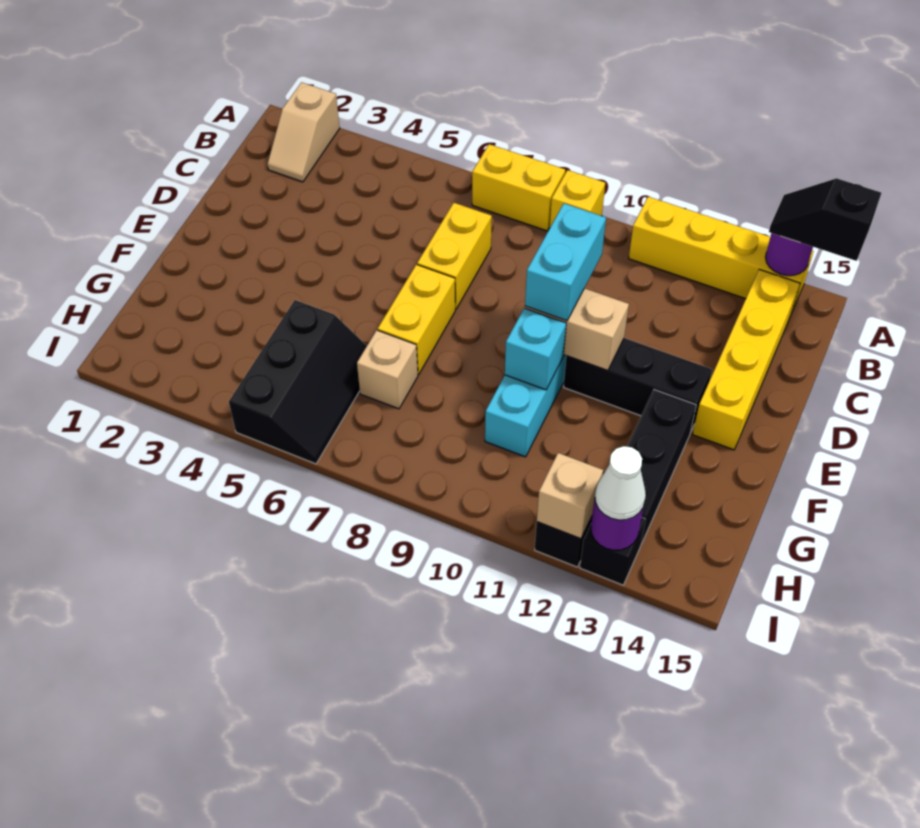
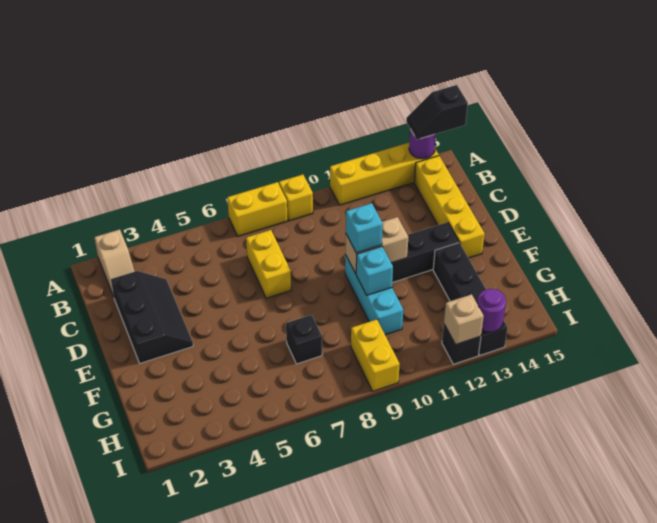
cyan 1x2 brick [525,203,606,321] -> cyan 1x1 brick [346,203,383,253]
yellow 1x2 brick [378,264,455,374] -> yellow 1x2 brick moved to [351,319,400,391]
black 2x3 slope [229,300,367,464] -> black 2x3 slope moved to [111,271,193,363]
tan 1x1 brick [357,330,418,409] -> black 1x1 brick [286,315,322,364]
white 1x1 cone [595,446,646,520] -> none

